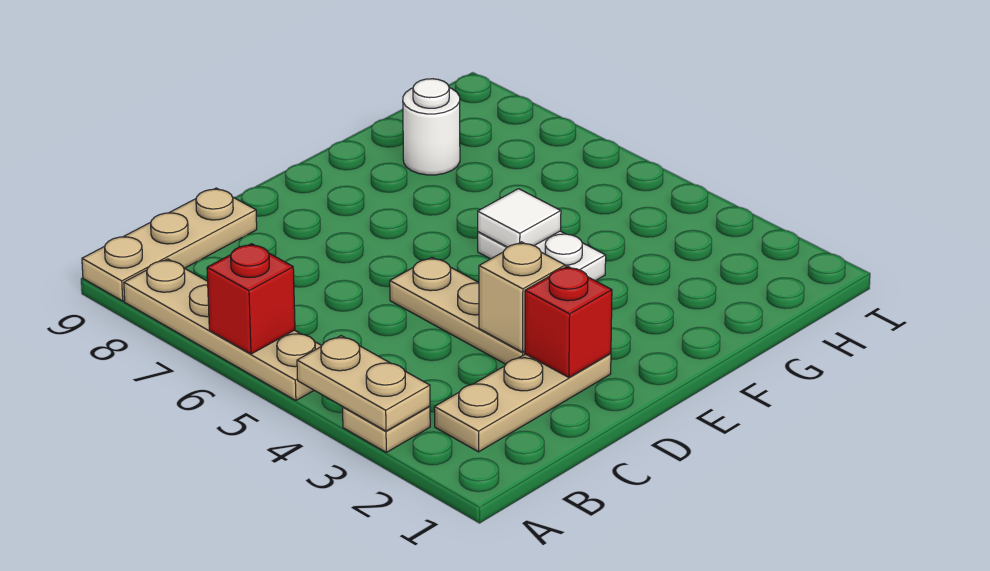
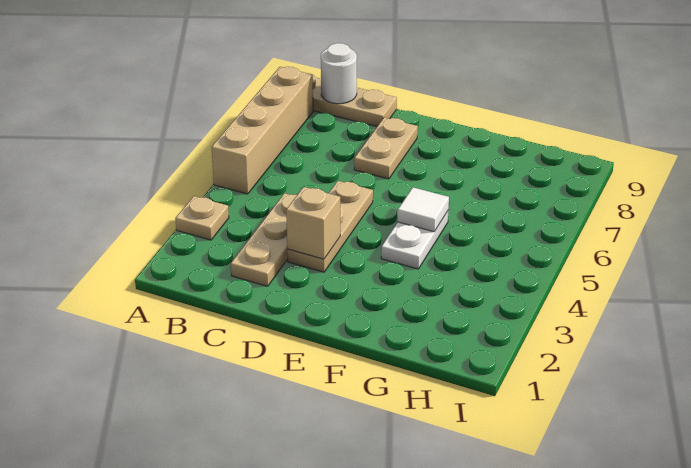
tan 1x2 plate [297,336,430,431] -> tan 1x2 plate moved to [354,118,418,179]
tan 1x4 plate [124,259,322,400] -> tan 1x4 brick [212,67,313,194]
red 1x1 brick [207,244,295,354] -> none
tan 1x3 plate [434,353,611,452] -> tan 1x3 plate turned to [231,193,297,286]
red 1x1 brick [525,266,612,377] -> none
white 1x1 round brick [403,79,460,175] -> white 1x1 round brick moved to [321,43,357,104]

